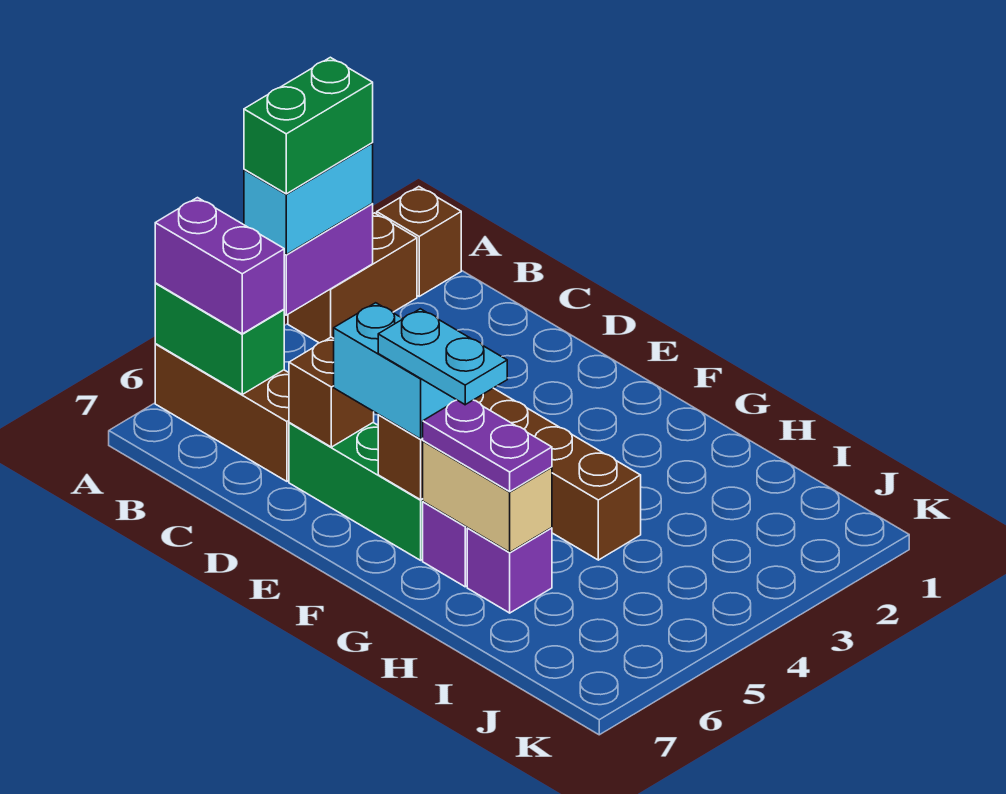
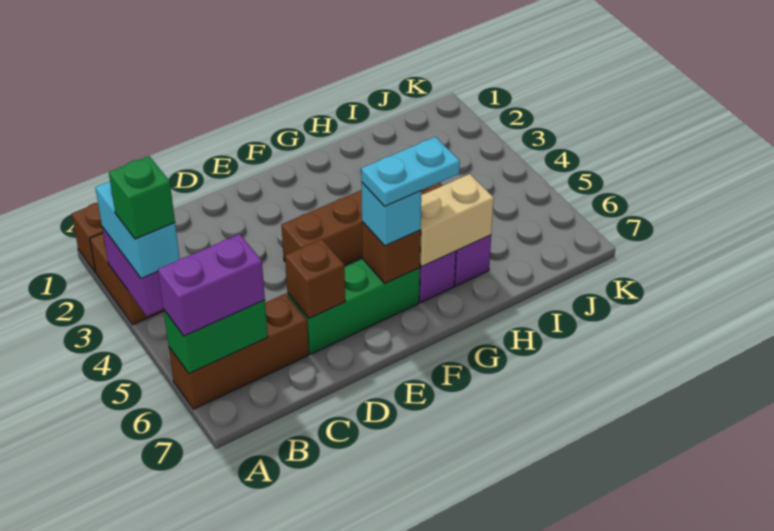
green 1x2 brick [244,57,373,194] -> green 1x1 brick [109,156,175,239]
cyan 1x2 brick [334,303,456,439] -> cyan 1x1 brick [361,182,421,246]
purple 1x2 plate [423,400,552,491] -> none

